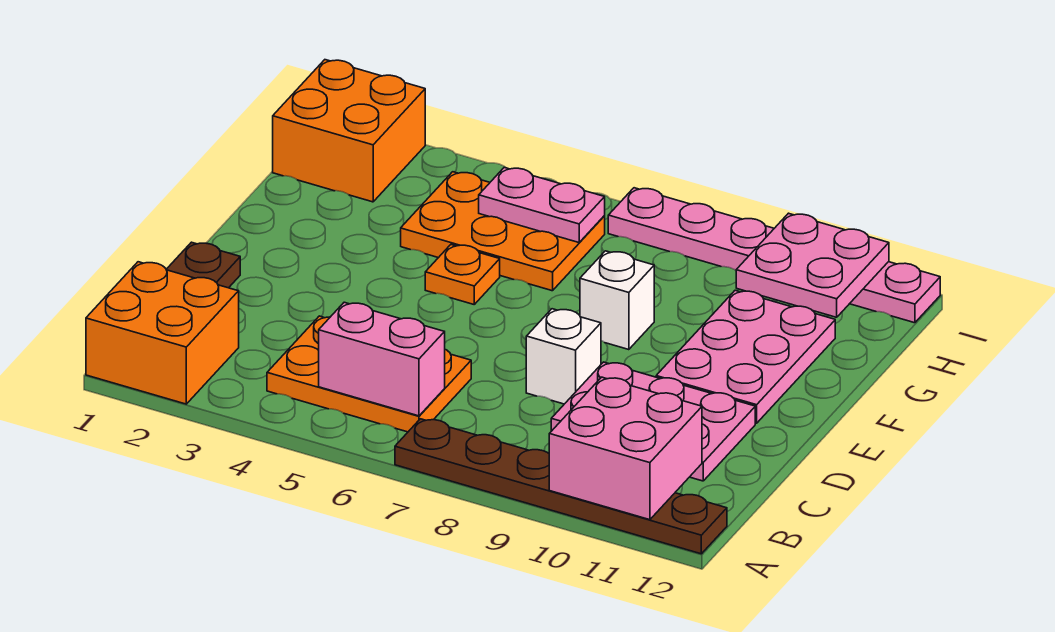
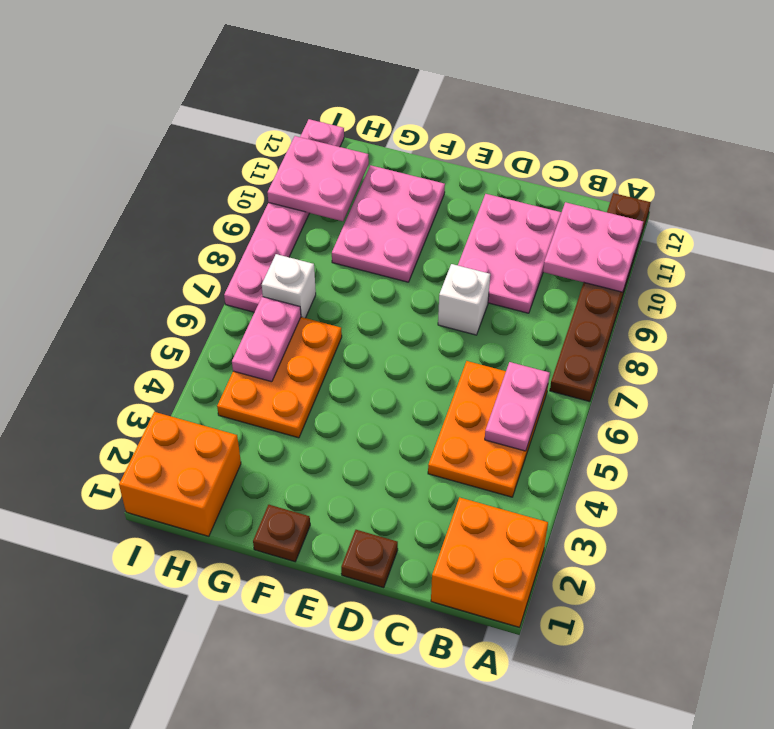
pink 2x2 brick [549,377,702,520] -> pink 2x2 plate [543,202,643,292]
pink 1x2 brick [319,302,445,416] -> pink 1x2 plate [485,362,550,451]
pink 2x3 plate [656,290,835,423] -> pink 2x3 plate turned to [332,165,445,282]
none -> brown 1x1 plate [253,505,310,562]
orange 1x1 plate [425,245,500,304] -> none
white 1x1 brick [580,251,654,350] -> white 1x1 brick moved to [262,254,316,318]

